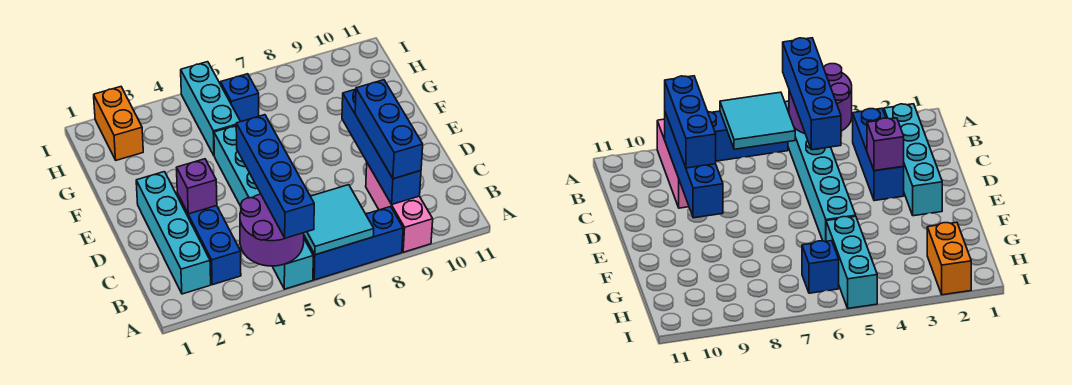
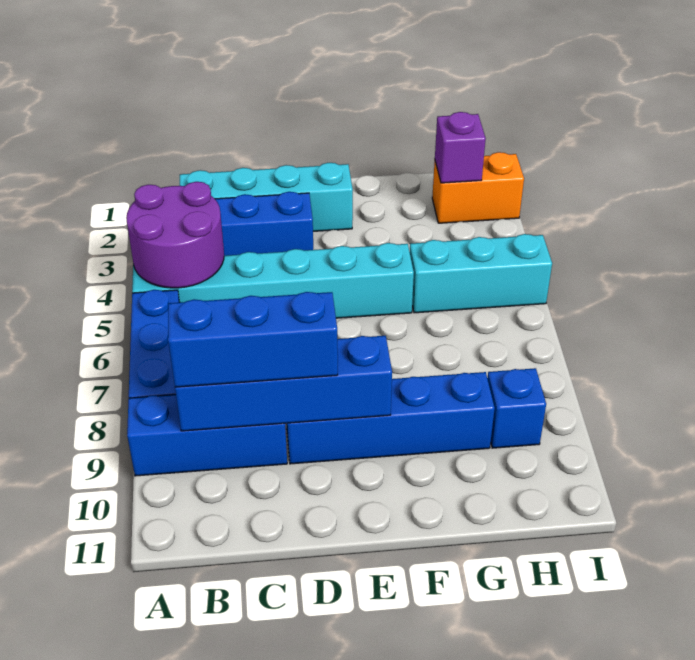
blue 1x4 brick [236,115,314,238] -> blue 1x4 brick moved to [286,372,495,464]
cyan 2x2 tile [304,185,374,255] -> none
pink 1x3 brick [366,163,433,252] -> blue 1x3 brick [127,395,287,476]
purple 1x1 brick [177,159,217,214] -> purple 1x1 brick moved to [435,112,486,183]
blue 1x1 brick [220,74,259,121] -> blue 1x1 brick moved to [487,368,546,448]

